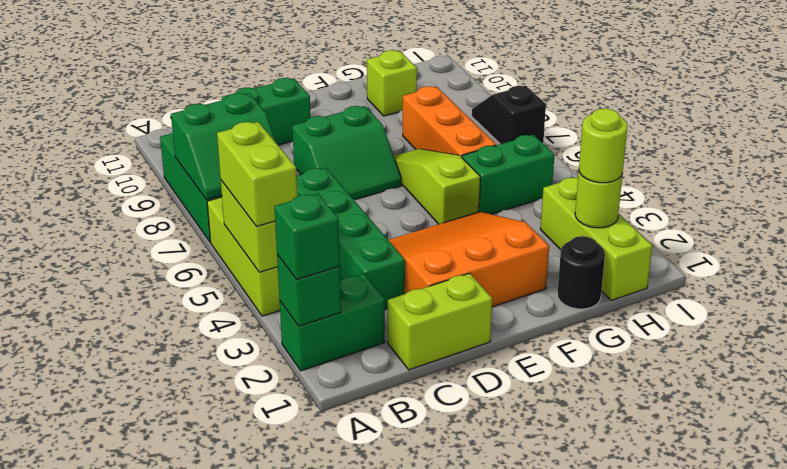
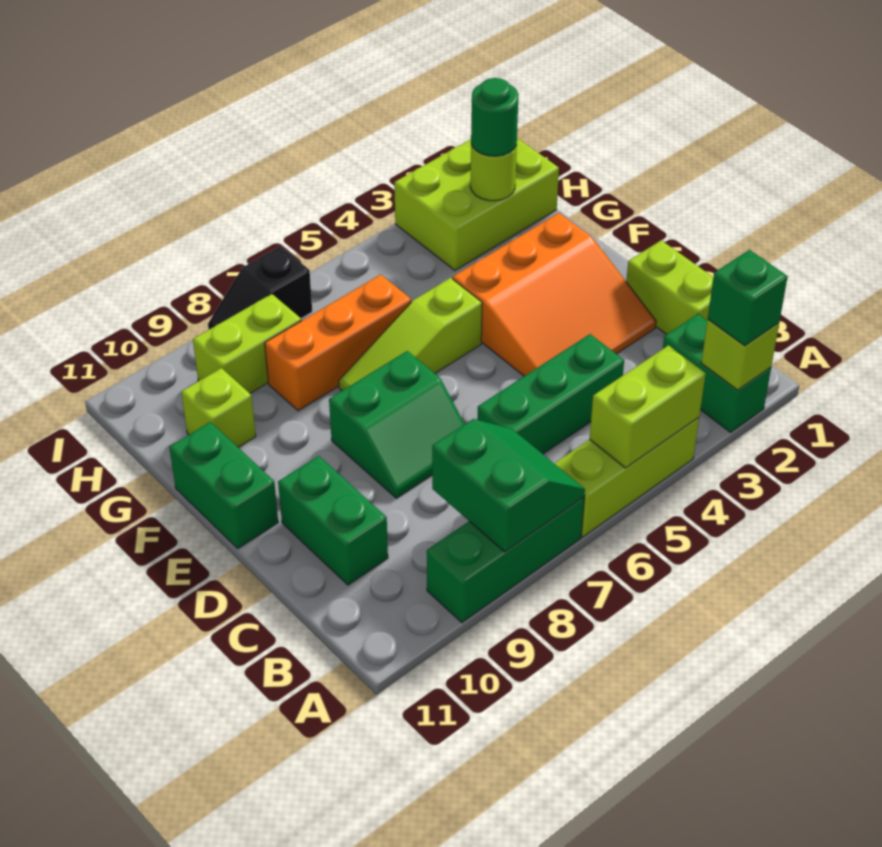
green 1x1 brick [277,255,341,326] -> lime 1x1 brick [701,320,779,390]
lime 1x2 brick [217,122,298,227] -> lime 1x2 brick moved to [193,294,302,393]
green 1x4 brick [297,168,405,309] -> green 1x3 brick [477,334,624,454]
orange 3x3 slope [389,212,549,307] -> orange 3x3 slope turned to [452,213,656,376]
green 2x2 slope [292,106,401,200] -> green 2x2 slope turned to [329,351,465,498]
black 1x1 round brick [557,236,605,309] -> none
green 1x2 brick [462,135,554,214] -> green 1x2 brick moved to [169,422,278,548]
lime 1x3 brick [540,177,652,301] -> lime 2x3 brick [394,138,559,270]
lime 1x1 round brick [579,108,627,183] -> green 1x1 round brick [471,78,519,156]

